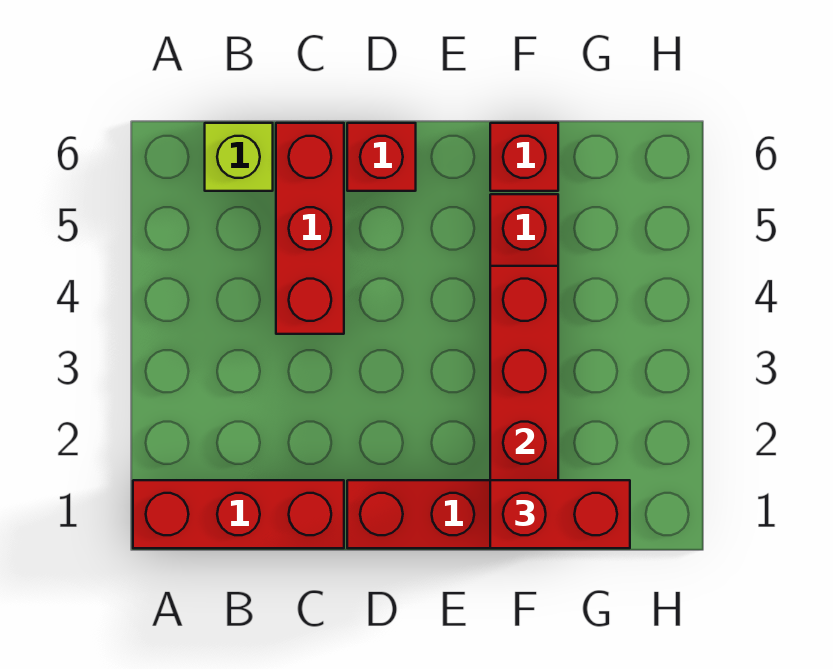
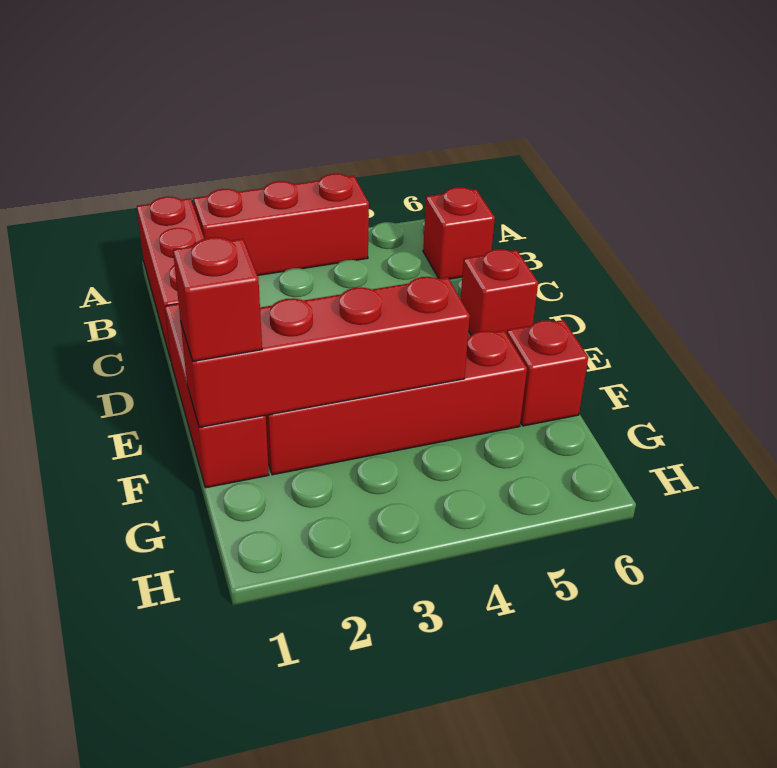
lime 1x1 brick [205,123,273,191] -> red 1x1 brick [423,187,495,279]
red 1x3 brick [276,123,344,334] -> red 1x3 brick moved to [193,174,369,276]
red 1x2 brick [490,480,630,548] -> red 1x1 brick [173,237,262,361]

